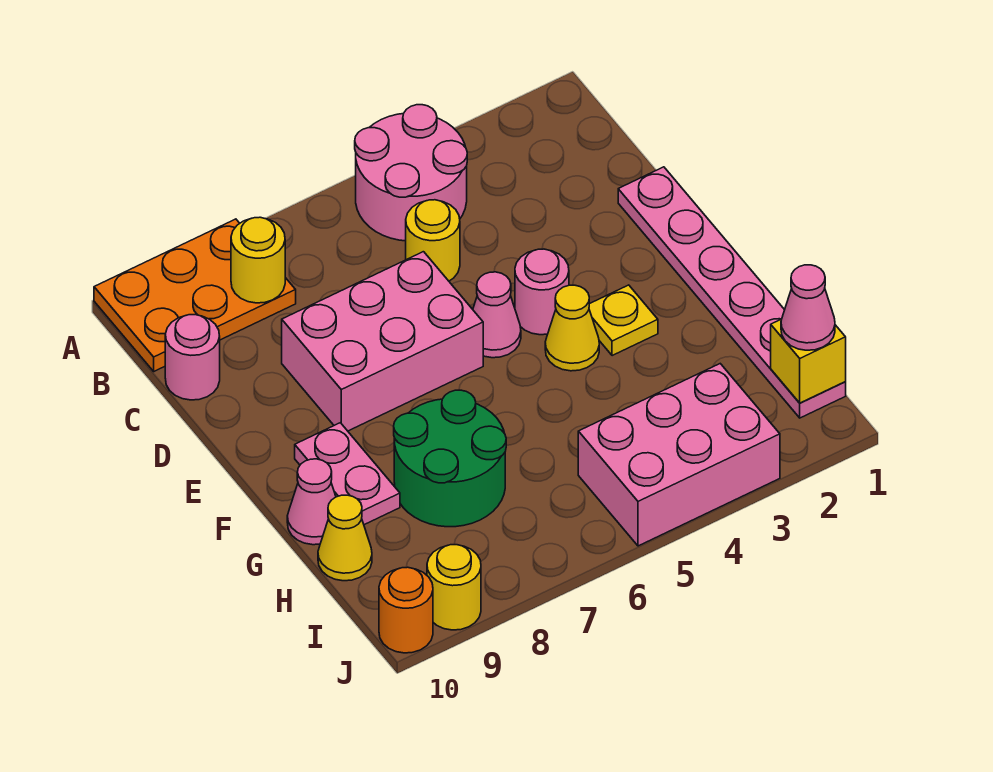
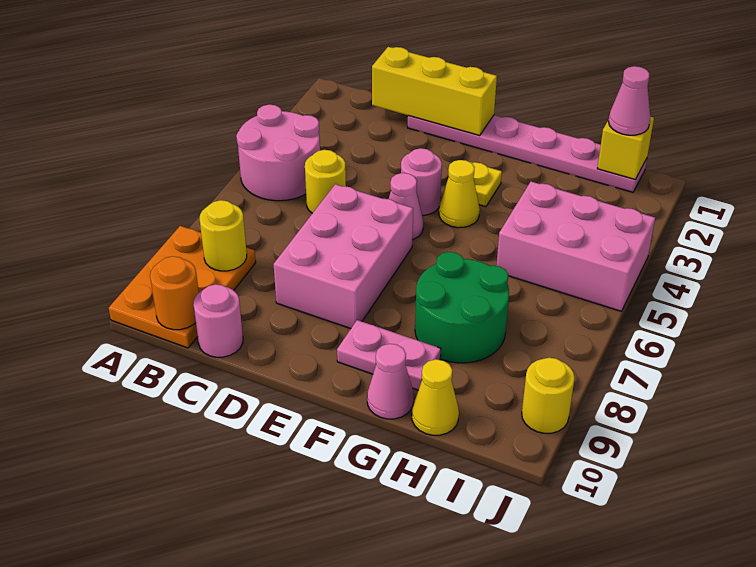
none -> yellow 1x3 brick [372,47,497,135]
pink 2x3 brick [578,364,780,546] -> pink 2x3 brick turned to [496,182,655,311]
orange 1x1 round brick [379,567,433,653] -> orange 1x1 round brick moved to [150,256,199,330]

